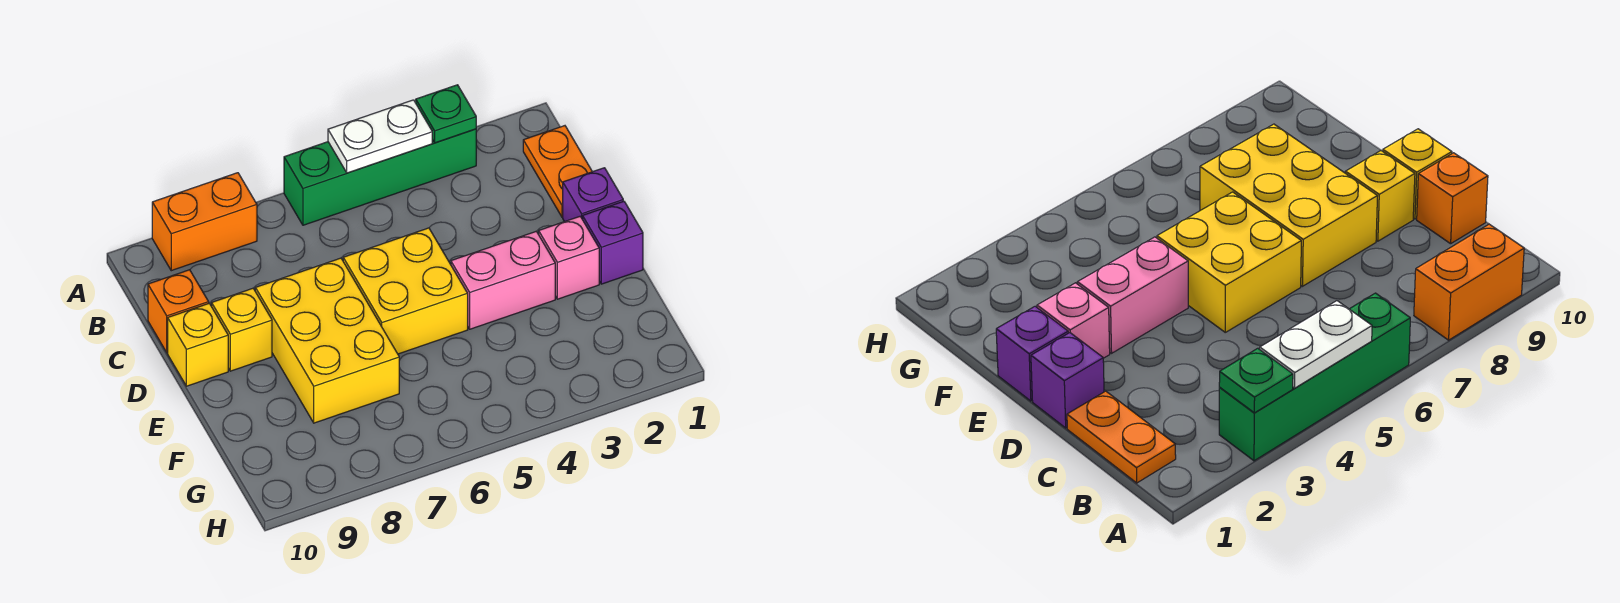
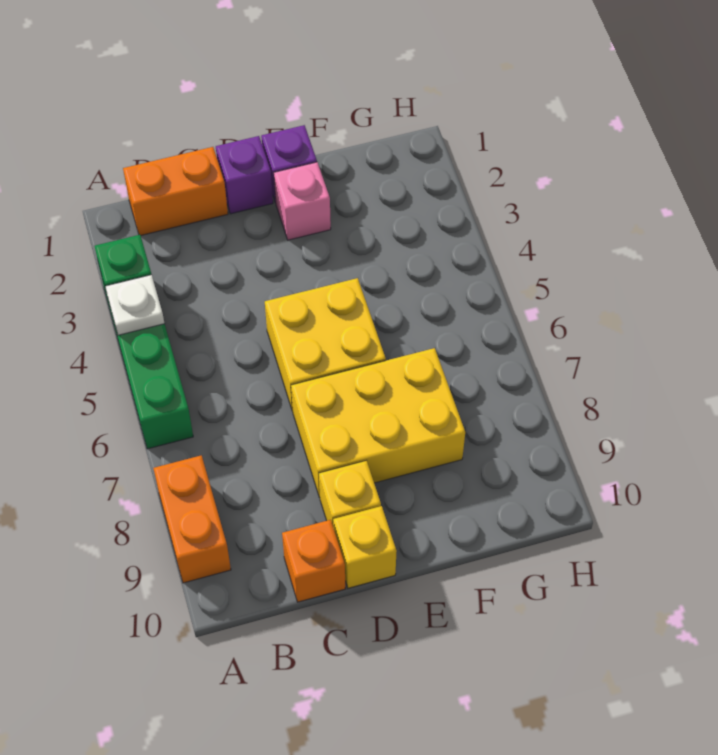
white 1x2 plate [328,100,432,173] -> white 1x1 plate [105,275,165,335]
orange 1x2 plate [523,126,592,217] -> orange 1x2 brick [123,147,228,235]
pink 1x2 brick [451,231,555,329] -> none

